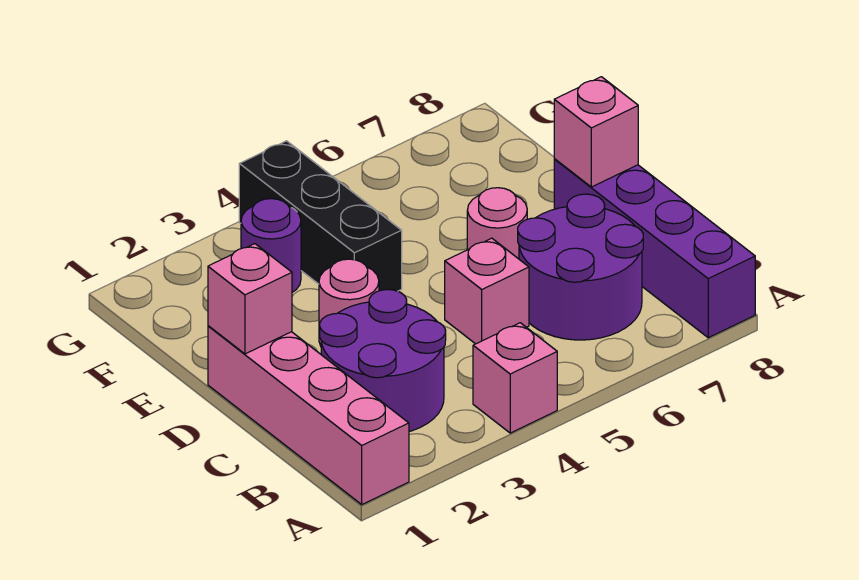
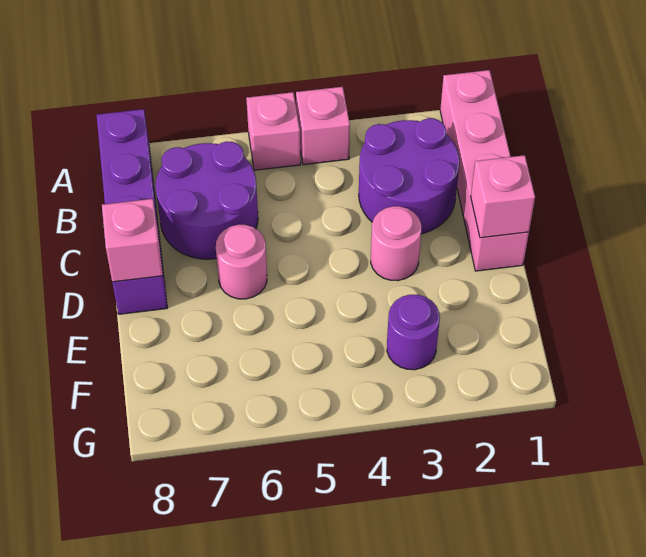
pink 1x1 brick [445,238,529,344] -> pink 1x1 brick moved to [246,92,301,170]
black 1x3 brick [239,141,402,291] -> none

